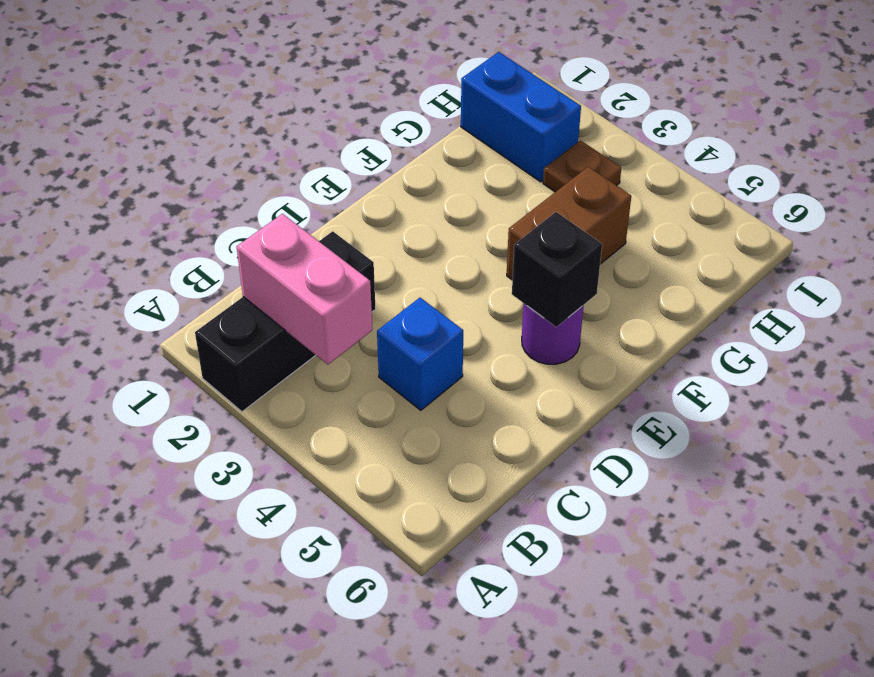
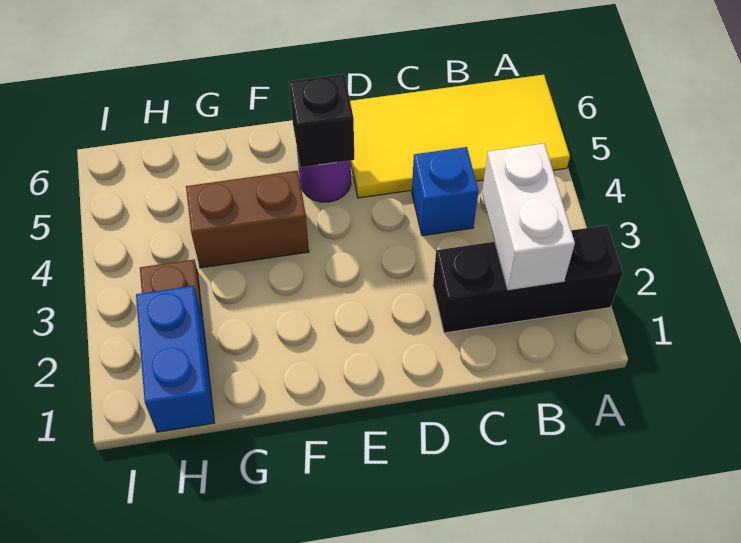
none -> yellow 2x4 tile [350,75,570,198]
pink 1x2 brick [237,214,372,364] -> white 1x2 brick [482,144,575,290]

